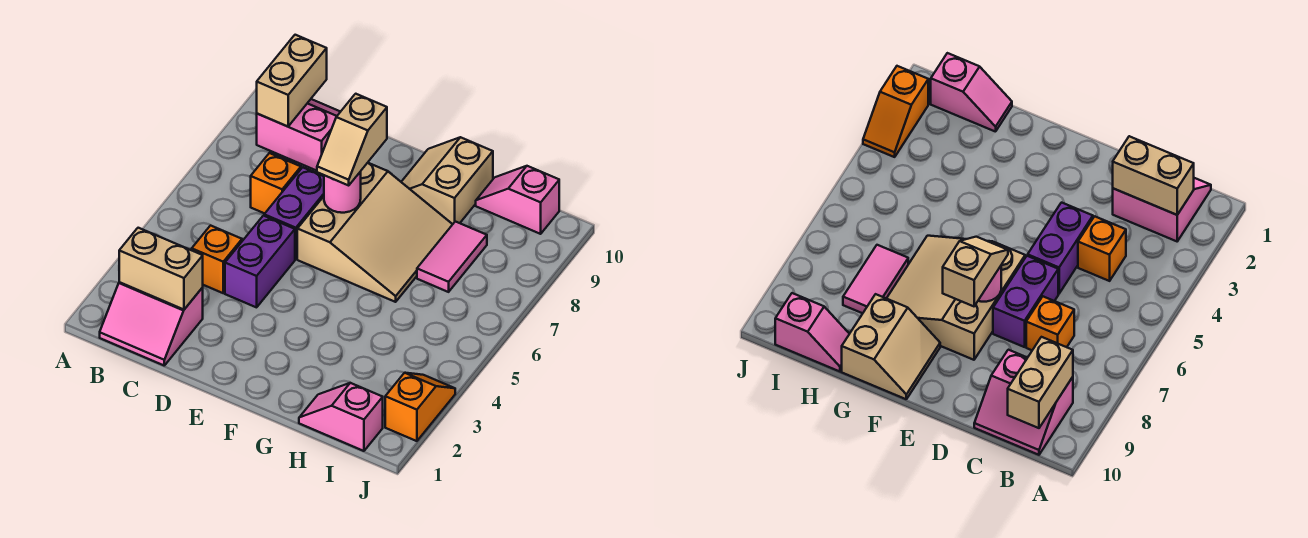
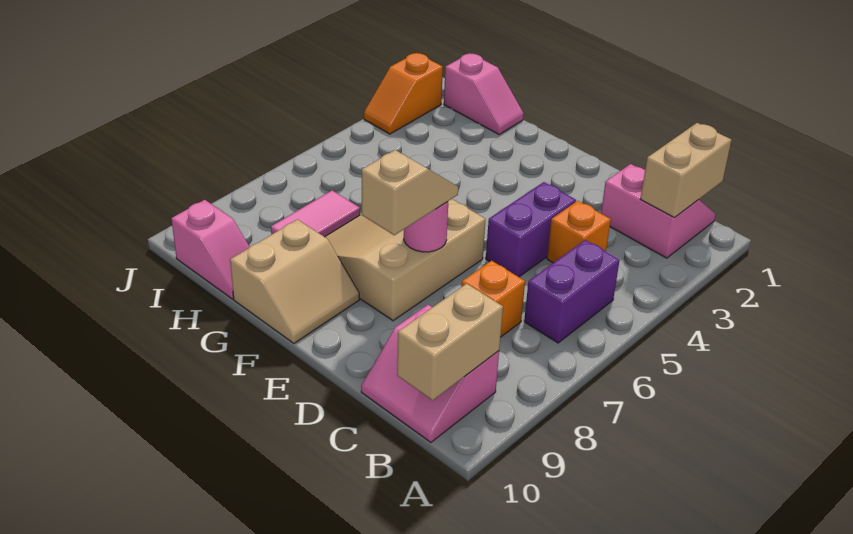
tan 1x2 brick [119,228,203,310] -> tan 1x2 brick turned to [640,123,731,217]
purple 1x2 brick [264,167,324,259] -> purple 1x2 brick moved to [524,240,620,343]

